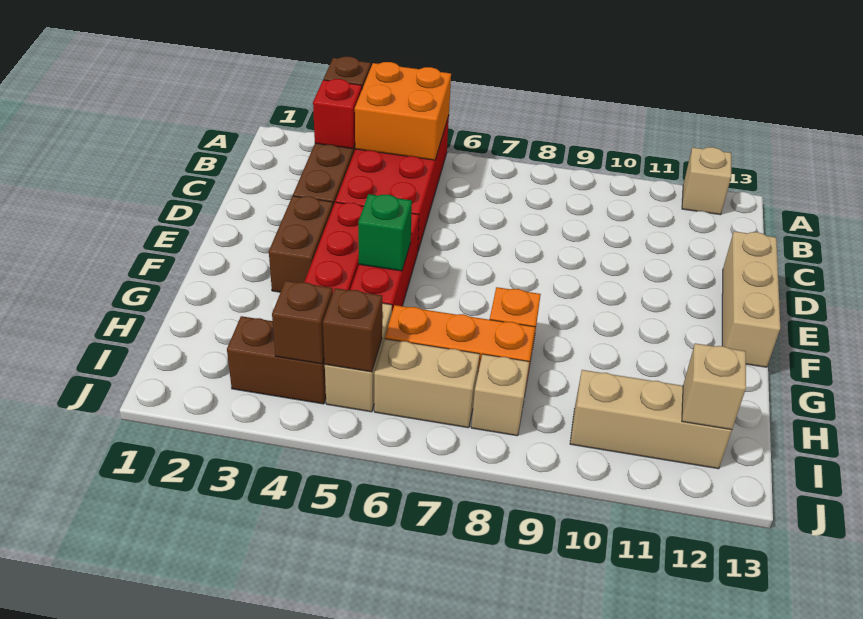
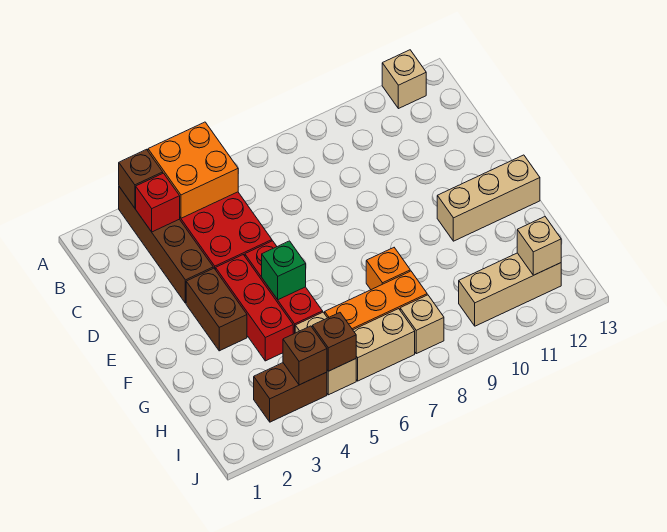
tan 1x3 brick [722,231,780,367] -> tan 1x3 brick turned to [437,155,540,241]

